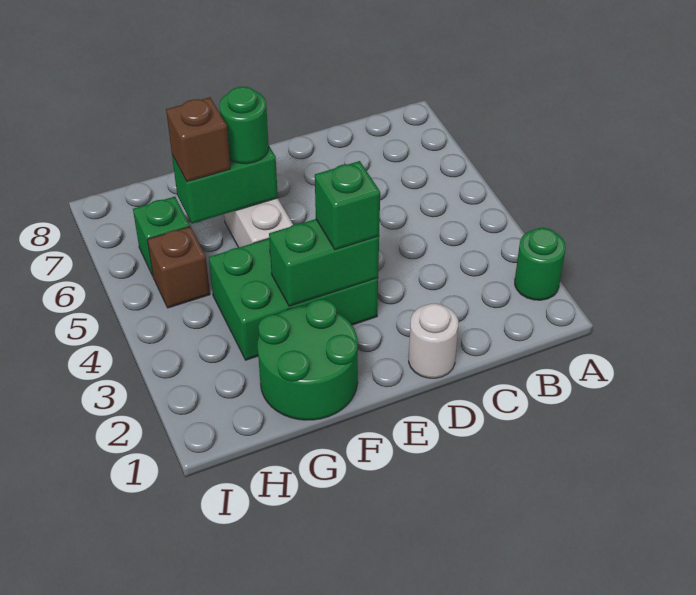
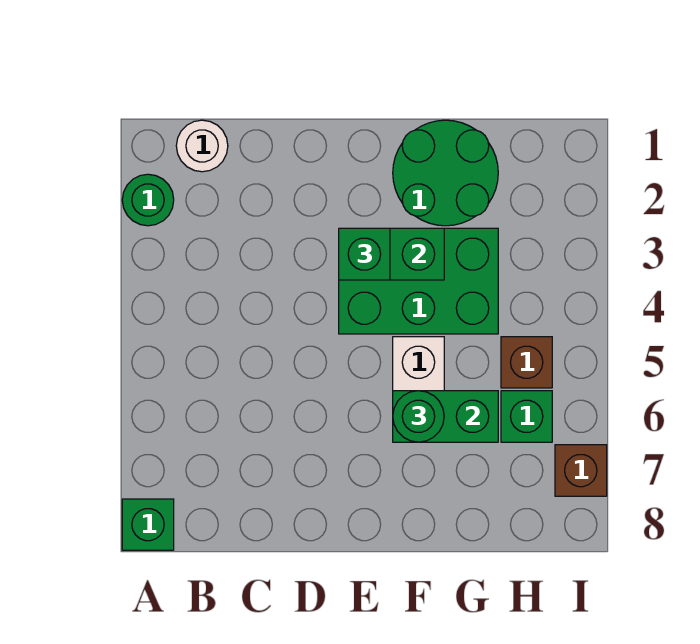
none -> green 1x1 brick [122,499,174,550]
white 1x1 round brick [409,303,458,378] -> white 1x1 round brick moved to [176,120,228,172]
brown 1x1 brick [166,97,230,182] -> brown 1x1 brick moved to [555,445,607,496]

